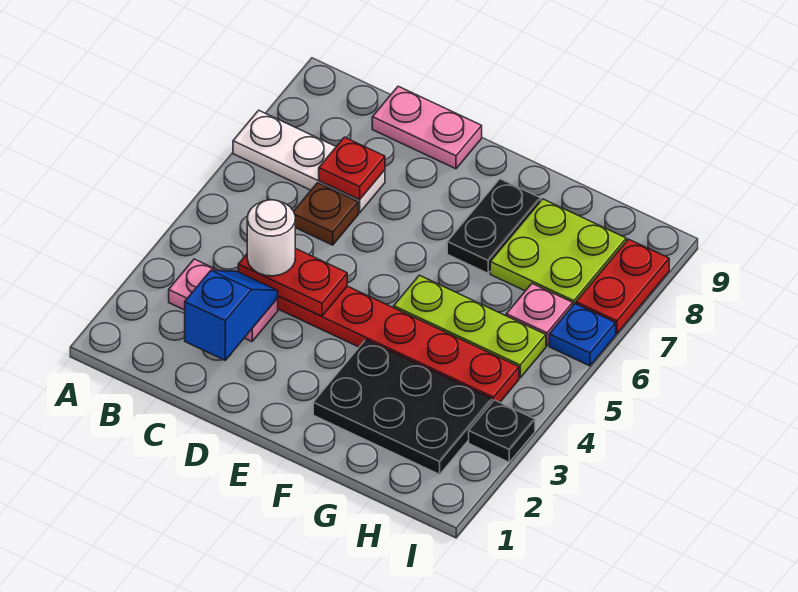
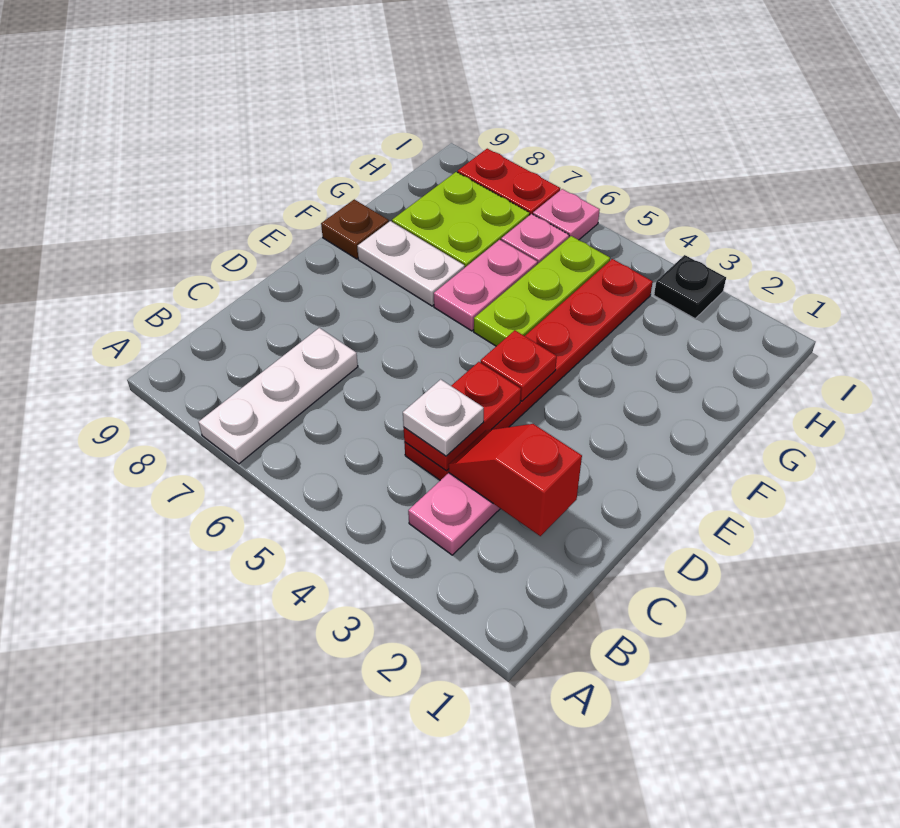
blue 1x2 slope [185,270,278,360] -> red 1x2 slope [448,424,582,536]
white 1x1 round brick [247,200,295,276] -> white 1x1 plate [403,379,484,456]
brown 1x1 plate [294,183,358,245] -> brown 1x1 plate moved to [321,199,389,259]
red 1x1 plate [319,137,385,200] -> red 1x1 plate moved to [480,330,557,401]
pink 1x2 plate [372,86,482,169] -> pink 1x2 plate moved to [434,240,538,331]
black 2x3 plate [313,340,492,474] -> none
black 1x2 plate [447,179,541,273] -> white 1x2 plate [357,221,465,306]
blue 1x1 plate [549,304,616,366] -> pink 1x1 plate [533,189,600,240]

